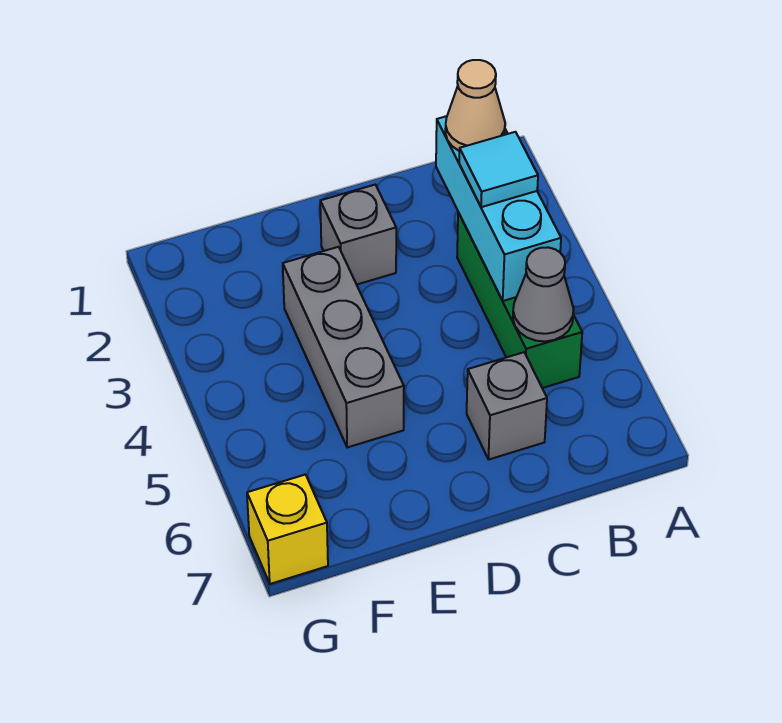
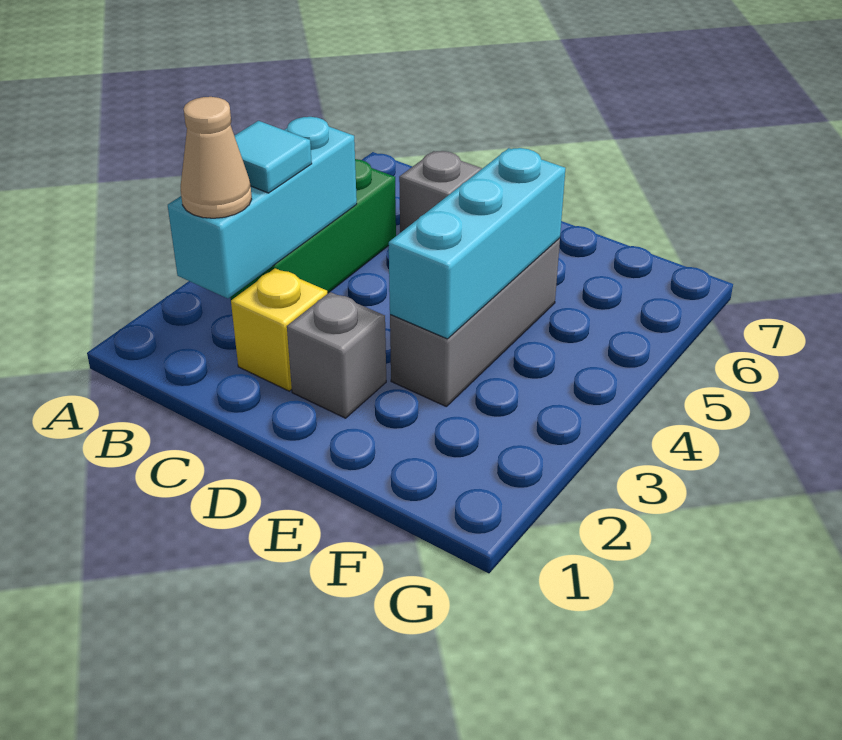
grey 1x1 cone [513,247,574,341] -> none
none -> cyan 1x3 brick [389,148,566,339]
yellow 1x1 brick [247,475,328,584] -> yellow 1x1 brick moved to [231,268,328,391]

